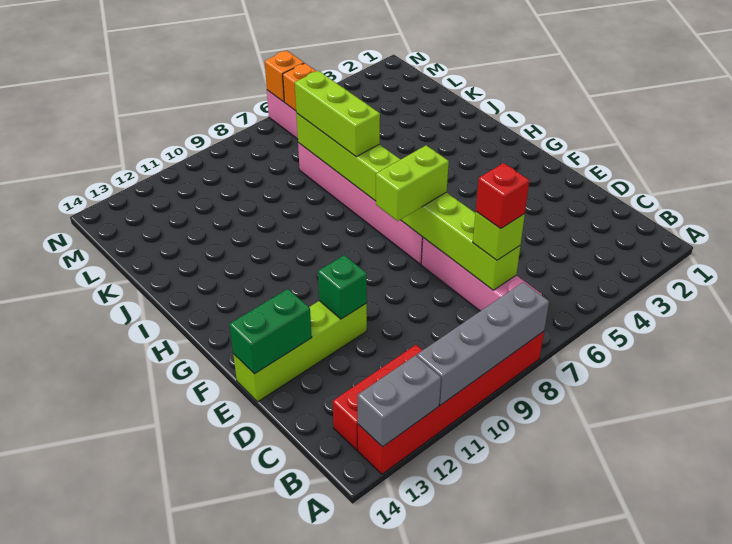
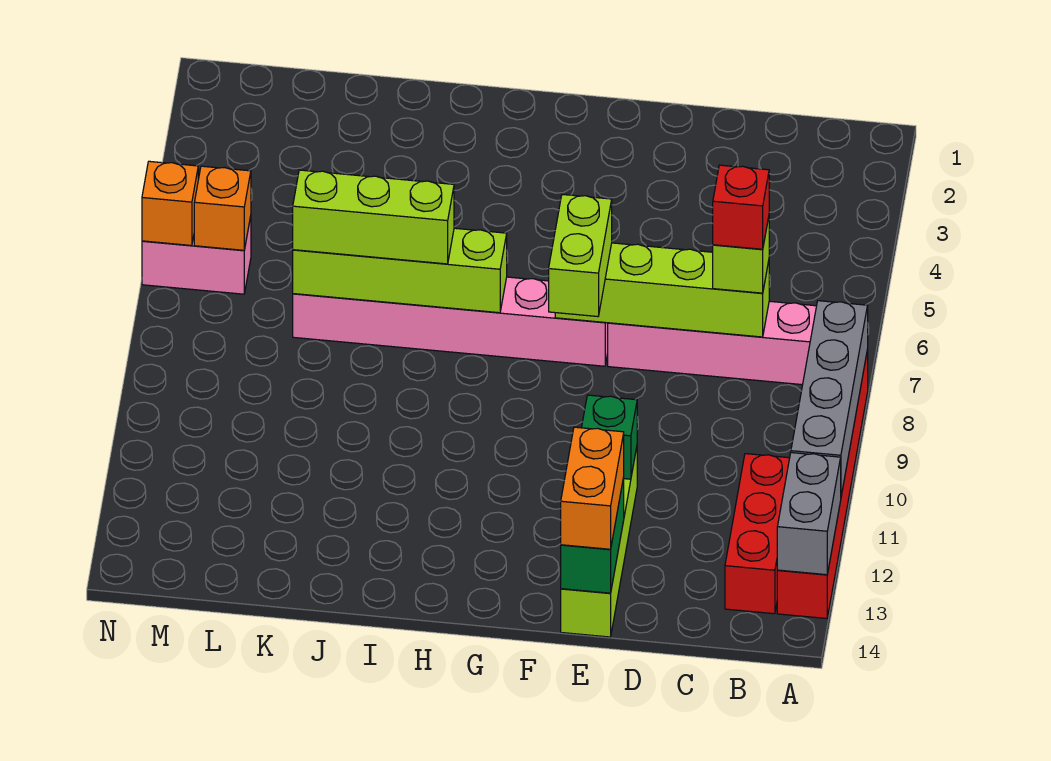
none -> orange 1x2 brick [561,427,624,549]

